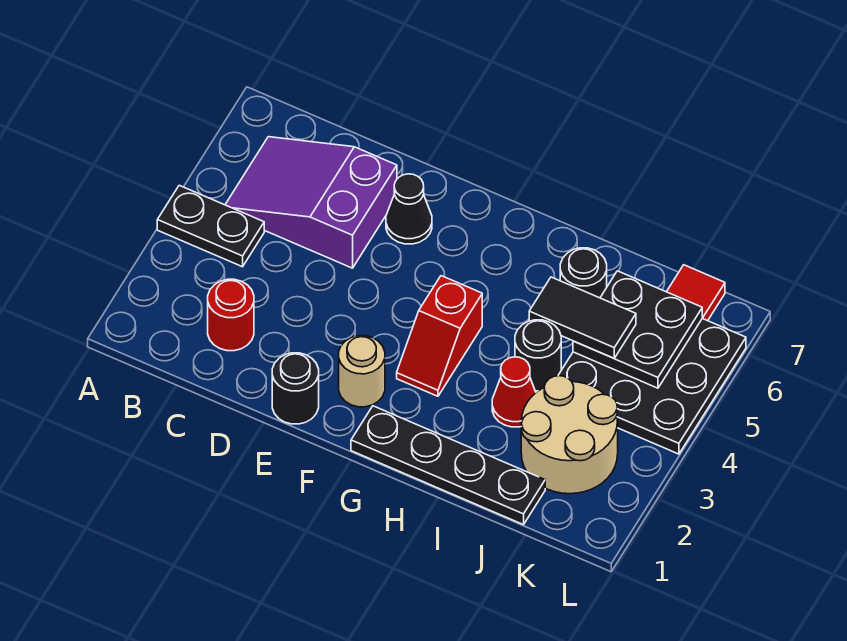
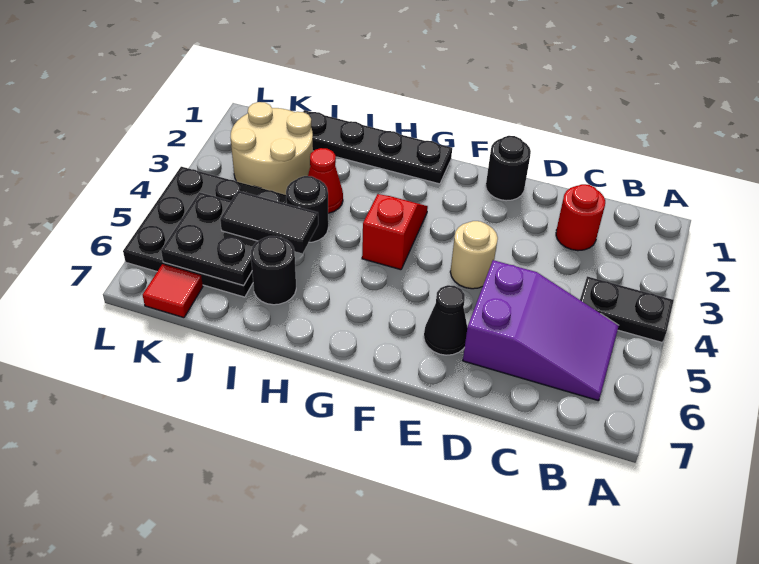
tan 1x1 round brick [339,336,385,407] -> tan 1x1 round brick moved to [450,221,498,289]

